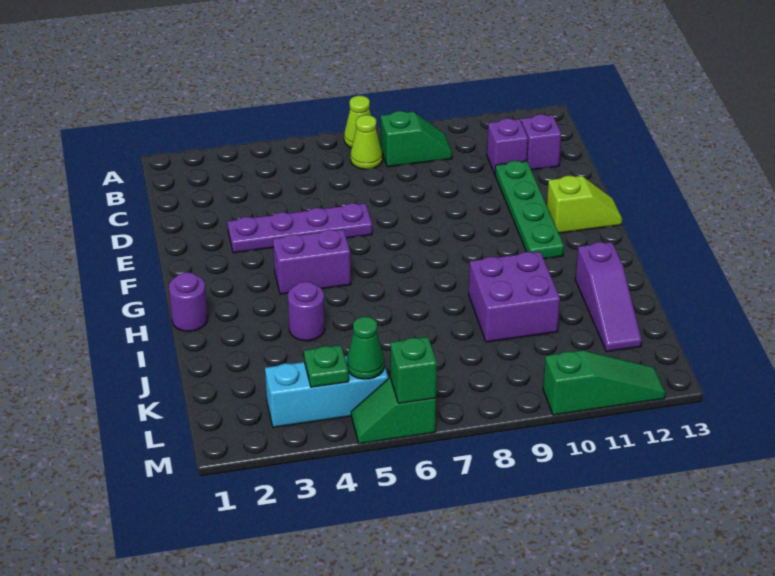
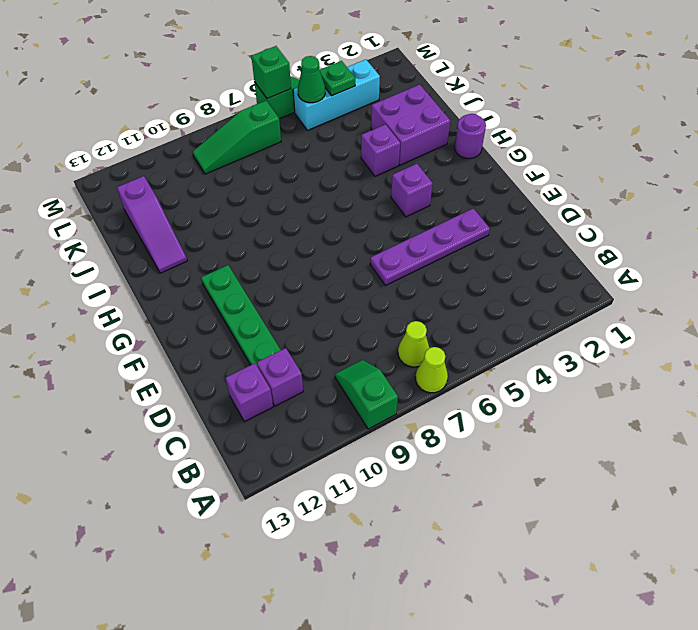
green 1x2 slope [381,111,452,167] -> green 1x2 slope turned to [335,360,398,429]
lime 1x2 slope [547,176,622,233] -> none
purple 1x2 brick [273,229,351,294] -> purple 1x1 brick [391,164,433,217]
purple 1x1 round brick [288,282,325,341] -> purple 1x1 brick [361,124,400,176]
purple 2x2 brick [469,252,560,342] -> purple 2x2 brick moved to [371,84,450,165]
purple 1x3 slope [575,242,642,352] -> purple 1x3 slope turned to [117,176,187,273]
green 1x3 slope [543,350,666,415] -> green 1x3 slope moved to [193,101,281,174]

